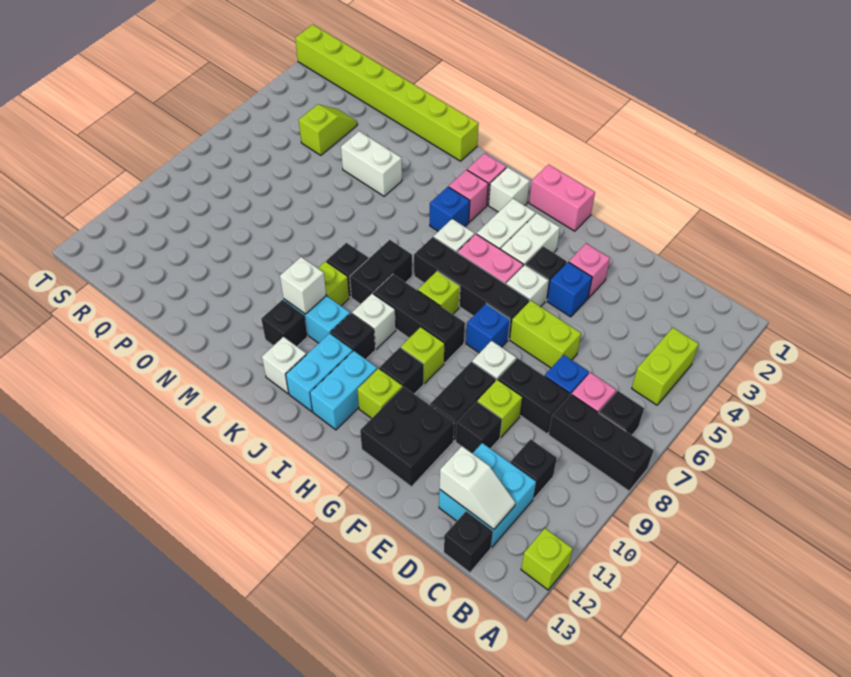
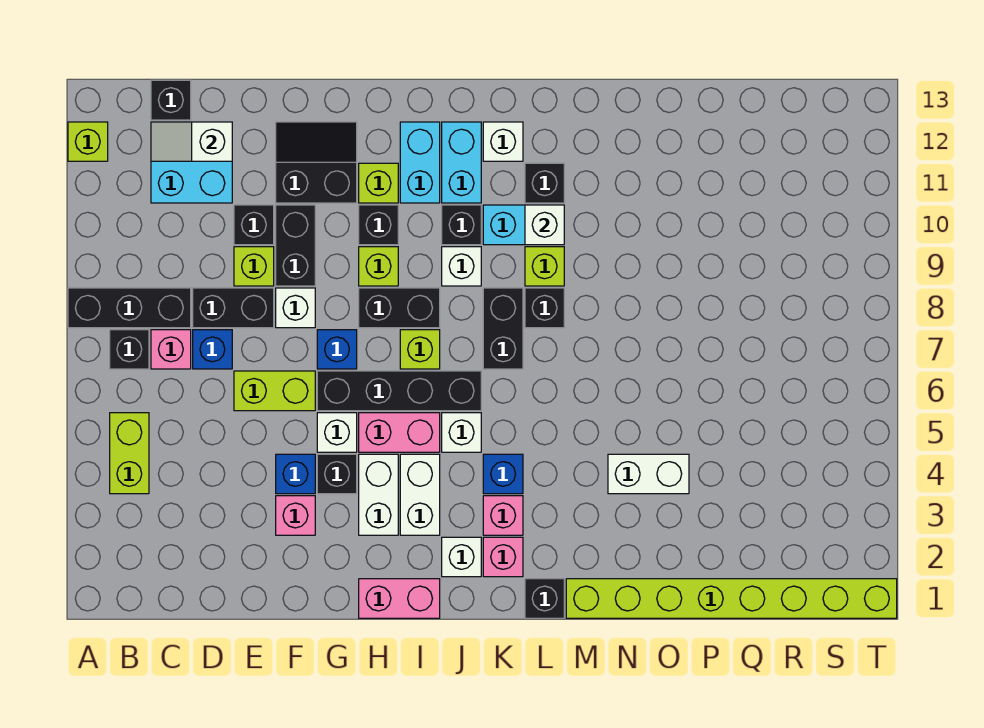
black 1x1 brick [510,439,557,499] -> black 1x1 brick moved to [525,579,564,618]
black 2x2 brick [360,386,454,487] -> black 2x2 slope [276,122,357,203]
black 1x3 brick [373,274,465,363] -> black 1x2 brick [359,288,440,328]
lime 1x2 slope [299,104,357,155] -> none

